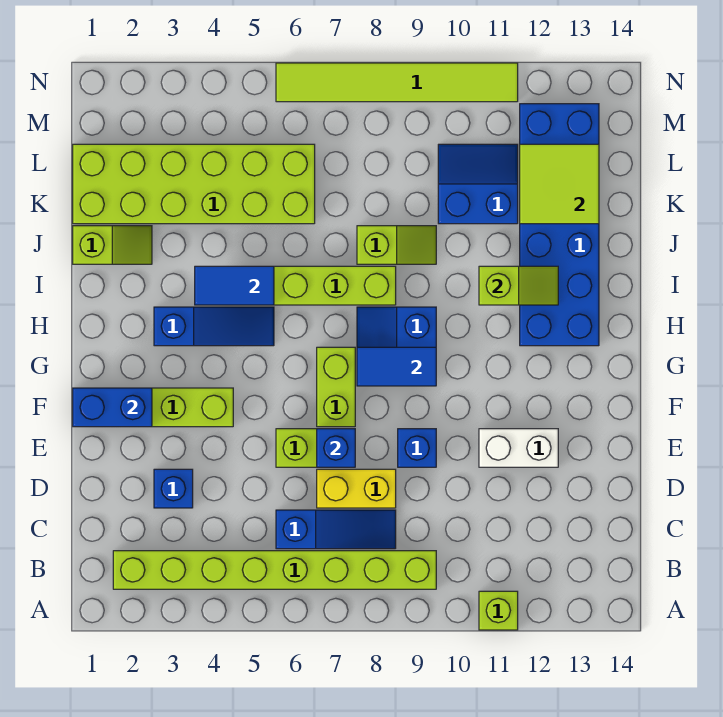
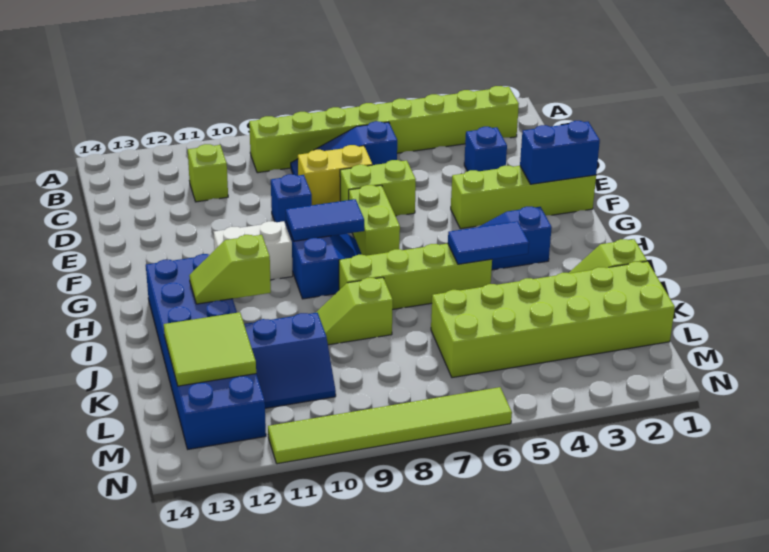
lime 1x1 brick [479,591,518,630] -> lime 1x1 brick moved to [188,144,228,202]
blue 1x1 brick [317,429,355,467] -> none
white 1x2 brick [479,429,558,467] -> white 1x2 brick moved to [214,221,293,280]

